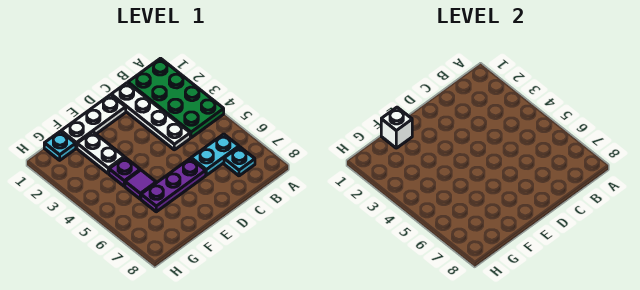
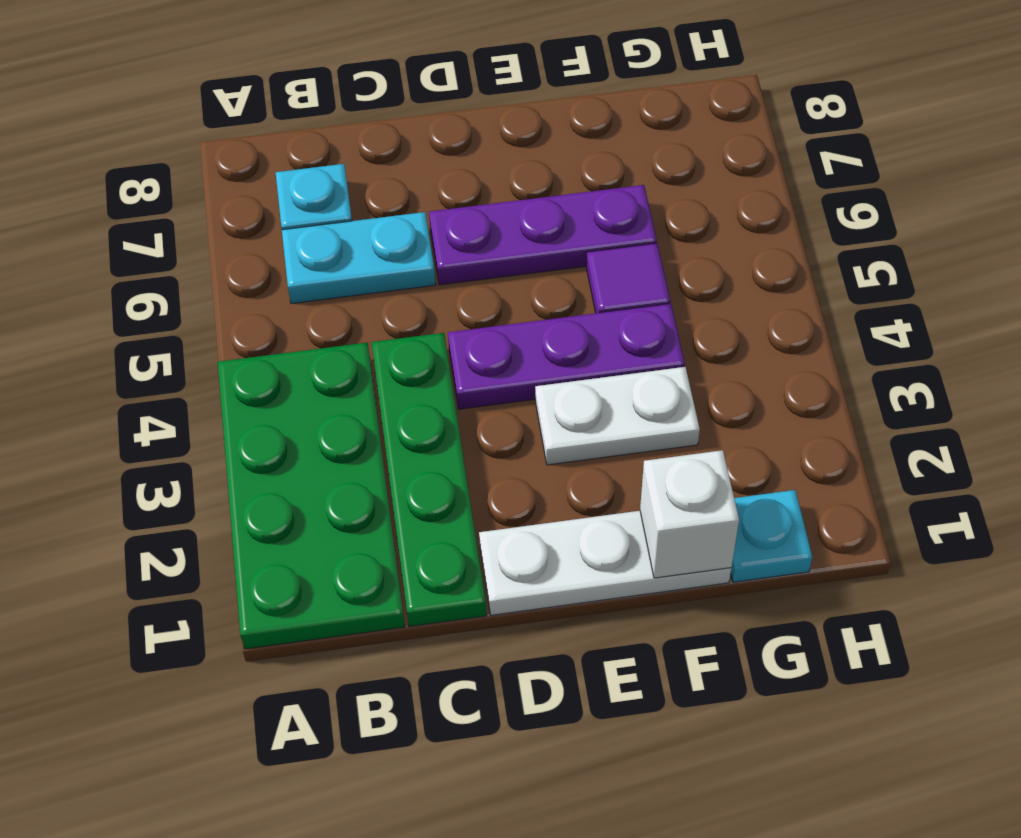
white 1x4 plate [111,83,190,150] -> green 1x4 plate [372,333,487,627]
white 1x2 plate [77,132,124,174] -> white 1x2 plate turned to [535,367,700,465]
purple 1x1 plate [109,157,140,186] -> purple 1x3 plate [448,304,685,409]

